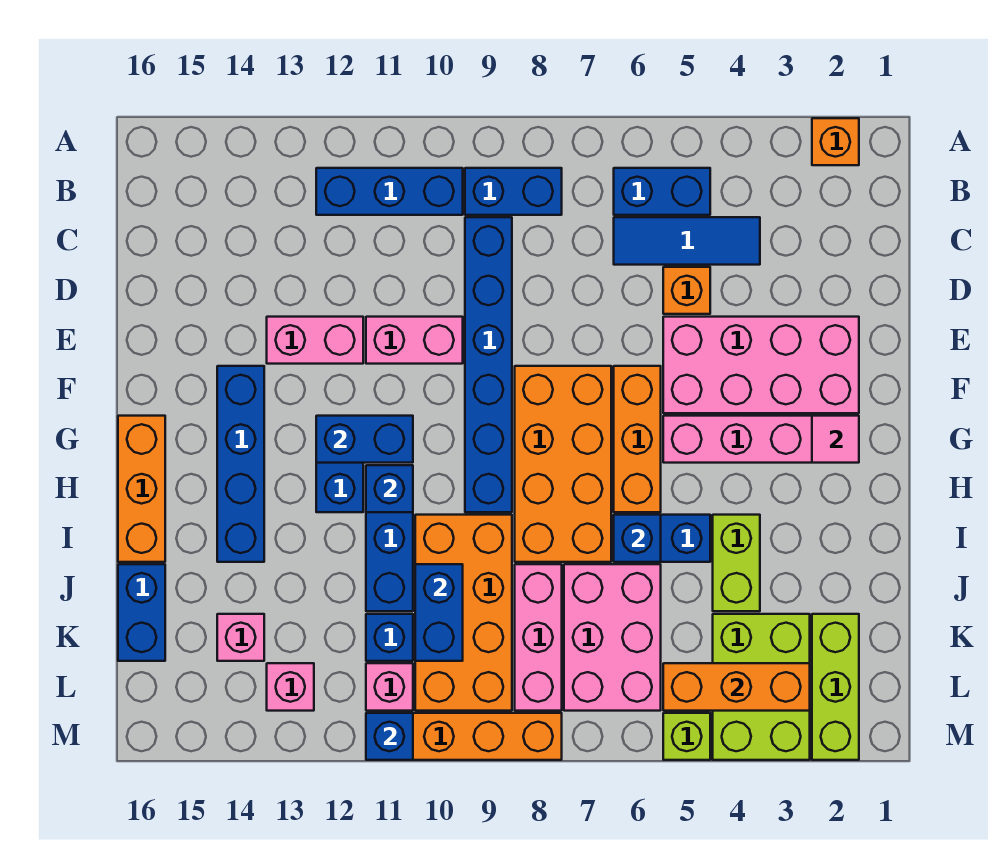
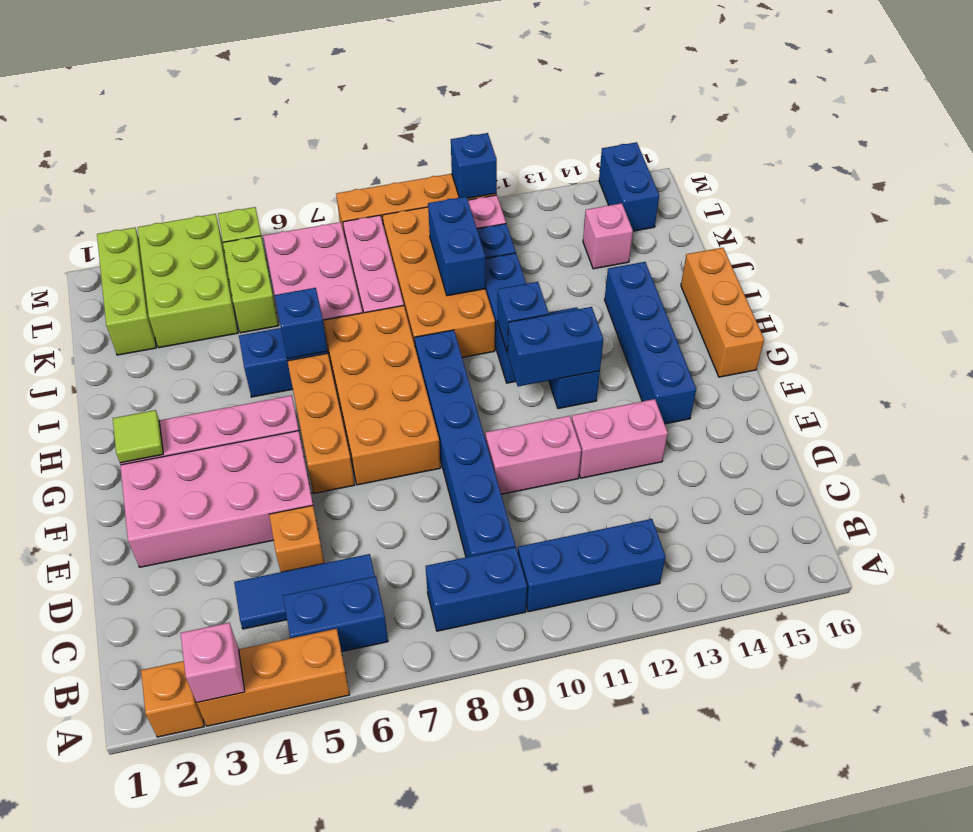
pink 1x1 tile [812,416,859,463] -> lime 1x1 tile [113,410,163,463]
lime 1x2 brick [713,515,760,611] -> lime 1x2 brick moved to [223,236,279,333]
blue 1x2 brick [118,564,165,661] -> blue 1x2 brick moved to [599,142,659,231]
orange 1x3 brick [663,663,810,711] -> orange 1x3 brick moved to [197,629,350,726]
pink 1x1 brick [267,663,314,711] -> pink 1x1 brick moved to [180,623,245,702]

